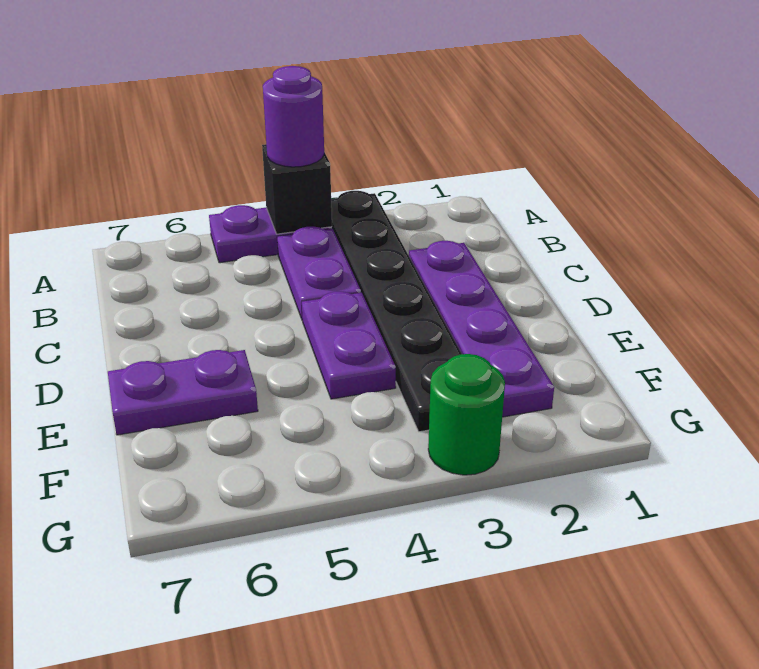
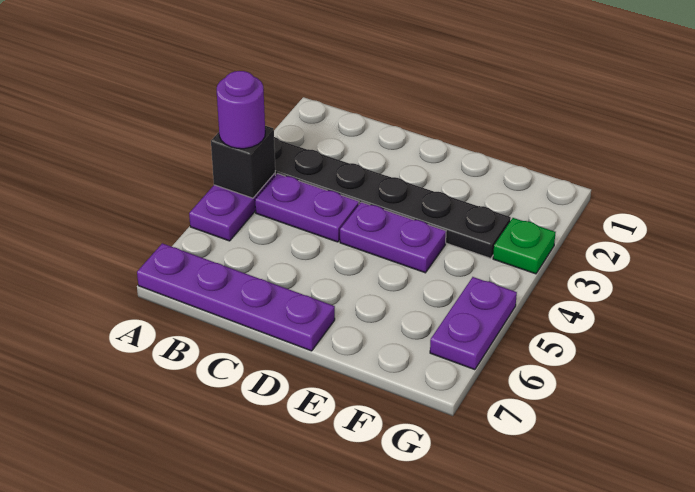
purple 1x4 plate [409,241,554,417] -> purple 1x4 plate moved to [137,243,335,351]
purple 1x2 plate [108,350,258,435] -> purple 1x2 plate moved to [430,277,517,370]
green 1x1 round brick [428,354,505,475] -> green 1x1 plate [493,218,556,274]

